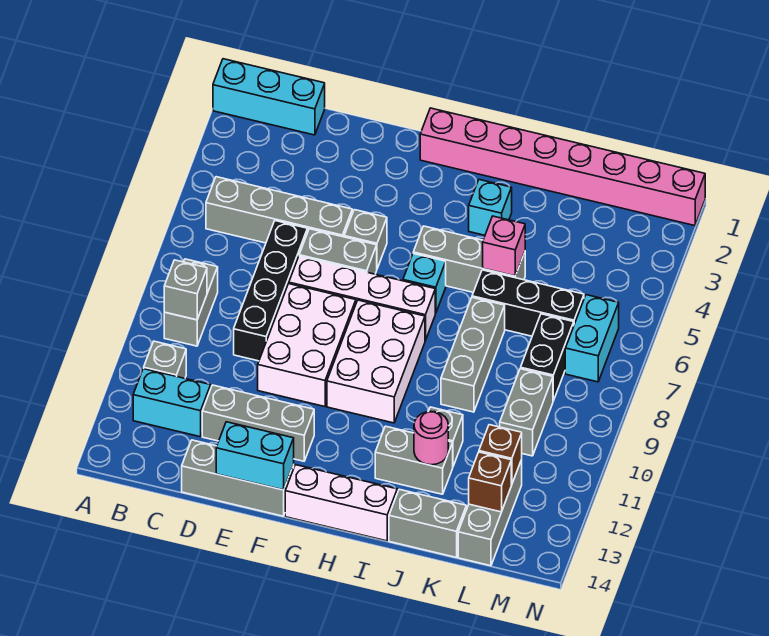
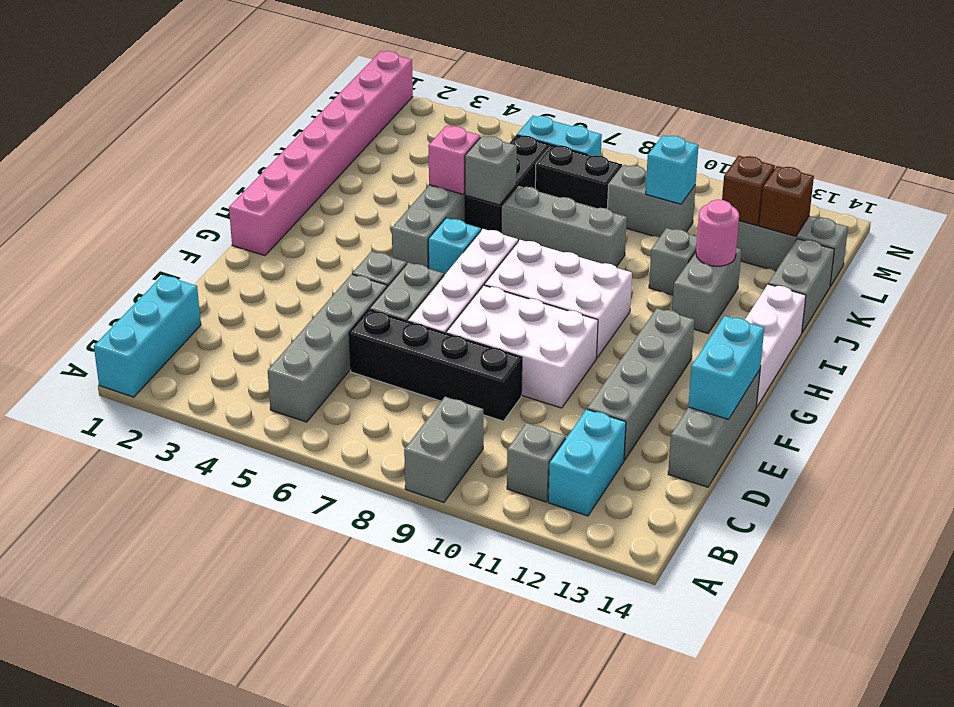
grey 1x2 brick [164,259,218,346] -> grey 1x2 brick turned to [404,397,483,502]
grey 1x1 brick [164,260,207,320] -> grey 1x1 brick moved to [465,136,517,205]
grey 1x3 brick [202,385,314,461] -> grey 1x4 brick [587,308,695,460]
cyan 1x1 brick [469,180,512,235] -> cyan 1x1 brick moved to [646,135,698,204]

